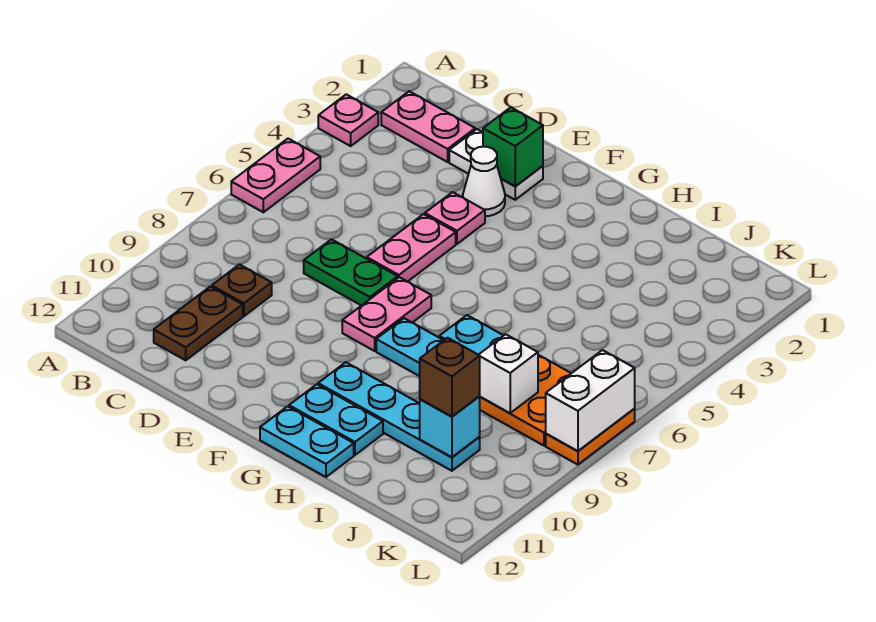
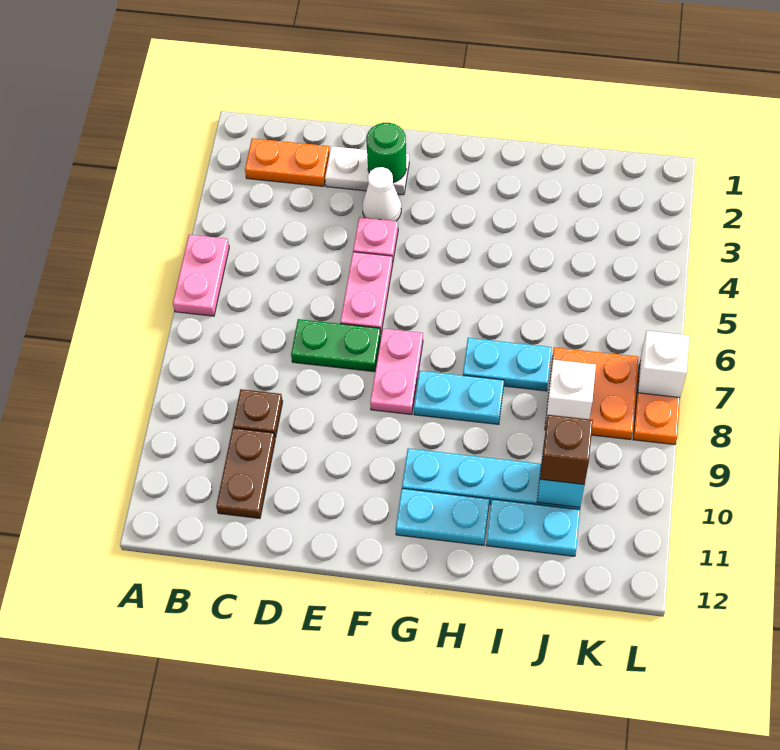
pink 1x1 plate [318,94,378,146] -> none
pink 1x2 plate [381,91,475,162] -> orange 1x2 plate [245,138,330,186]
green 1x1 brick [483,107,543,186] -> green 1x1 round brick [366,123,407,182]
cyan 1x2 plate [260,406,354,477] -> cyan 1x2 plate moved to [486,499,580,556]
white 1x2 brick [546,350,635,451] -> white 1x1 brick [638,331,689,398]

